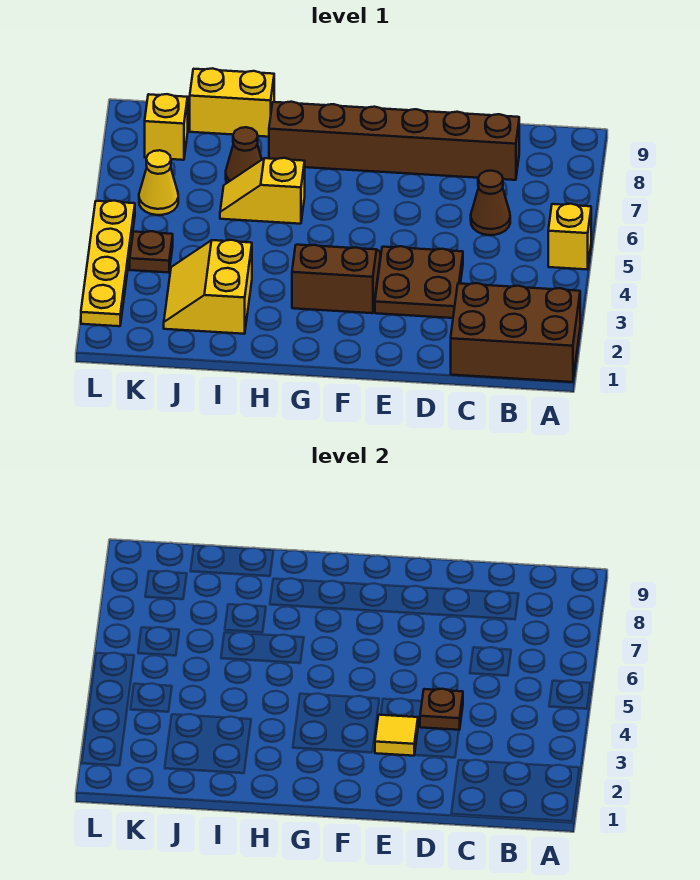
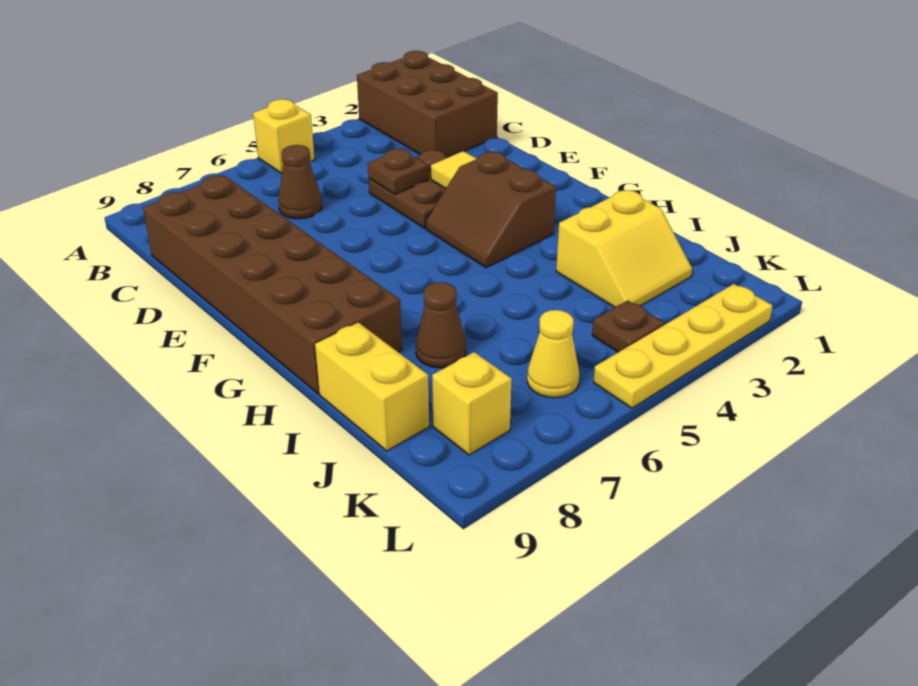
brown 1x6 brick [269,102,519,180] -> brown 2x6 brick [143,176,402,394]
yellow 1x2 slope [220,158,305,224] -> none

